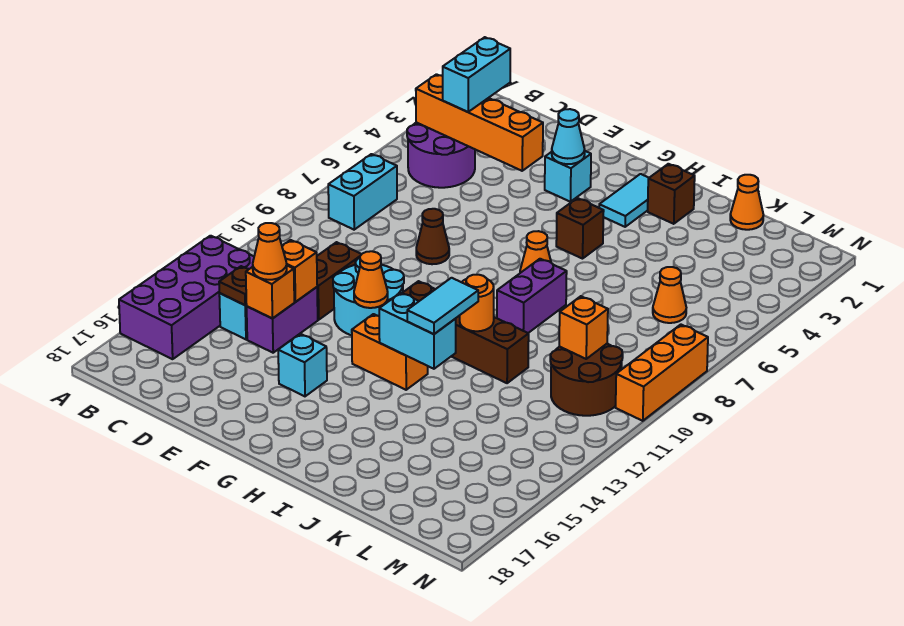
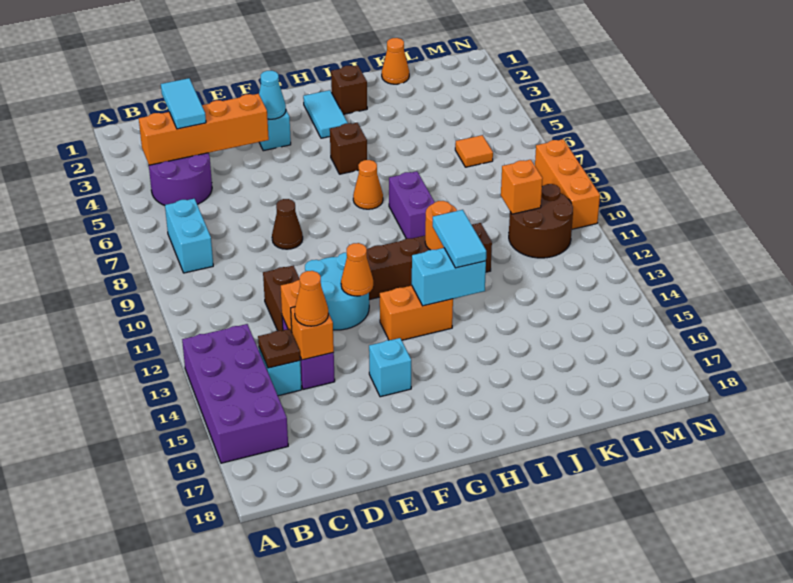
cyan 1x2 brick [443,37,510,112] -> cyan 1x2 tile [161,78,206,129]
orange 1x1 cone [653,267,686,323] -> orange 1x1 tile [455,135,493,167]

